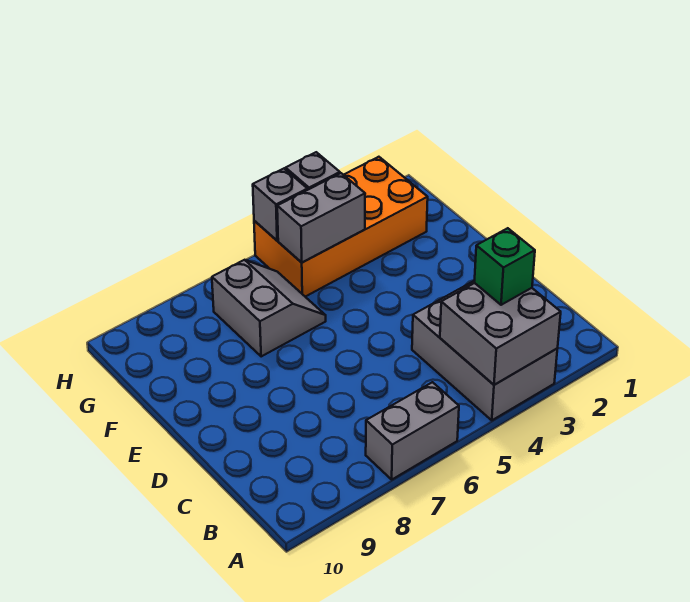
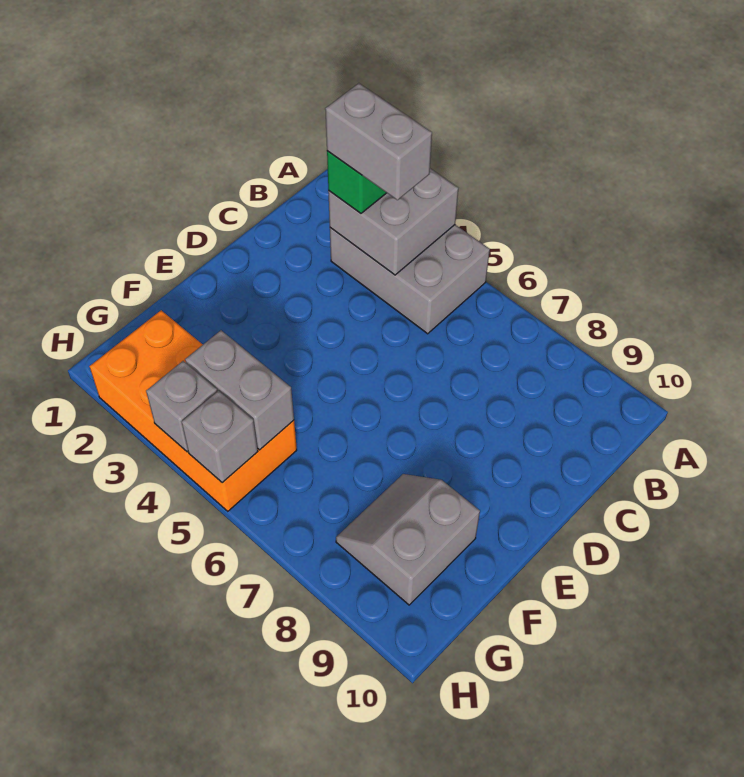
grey 2x3 brick [412,281,557,420] -> grey 2x3 brick turned to [330,225,490,334]
grey 1x2 brick [366,382,459,479] -> grey 1x2 brick moved to [325,83,432,200]
grey 2x2 slope [212,260,326,356] -> grey 2x2 slope moved to [336,474,480,605]

